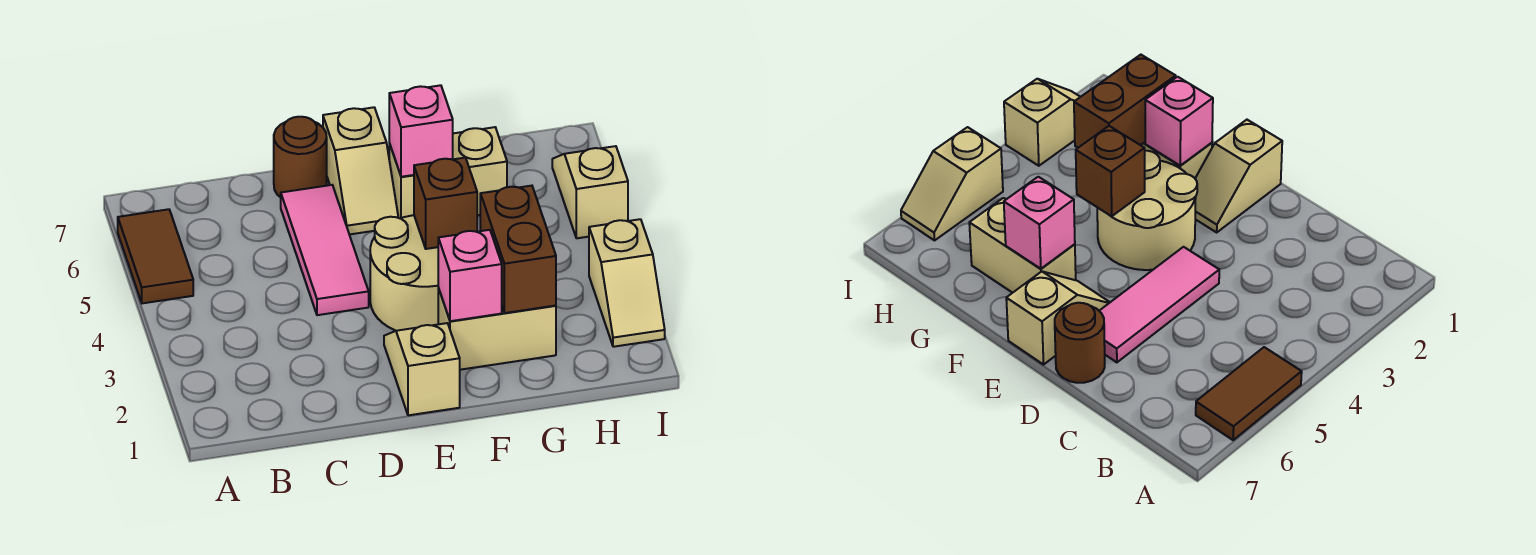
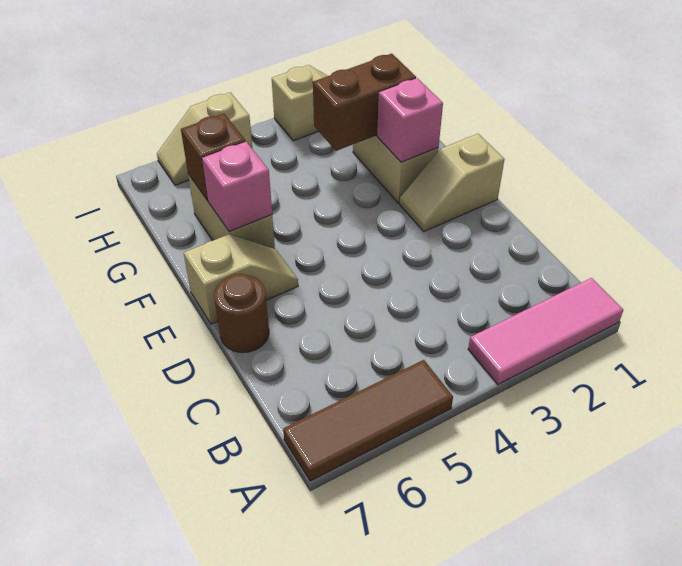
brown 1x2 tile [118,209,193,303] -> brown 1x3 tile [283,360,453,481]
pink 1x3 tile [281,185,369,315] -> pink 1x3 tile moved to [468,278,623,384]
tan 2x2 round brick [370,215,438,331] -> none
brown 1x1 brick [414,158,477,249] -> brown 1x1 brick moved to [181,114,245,201]

